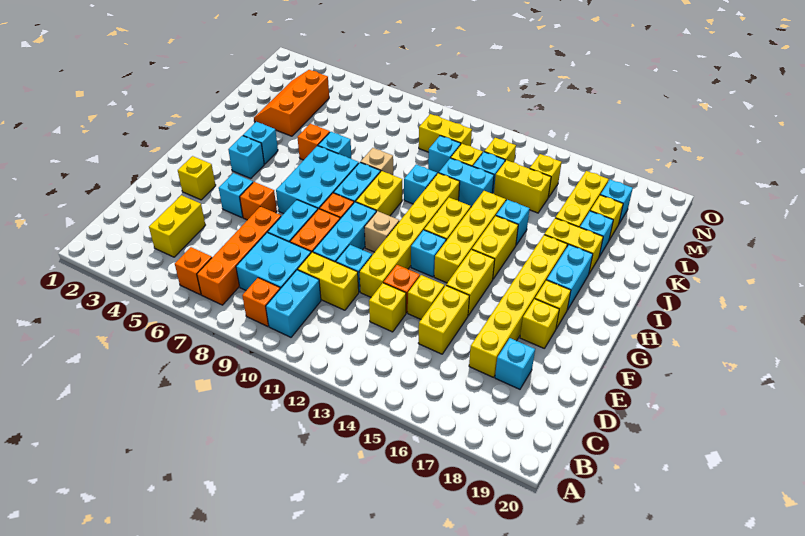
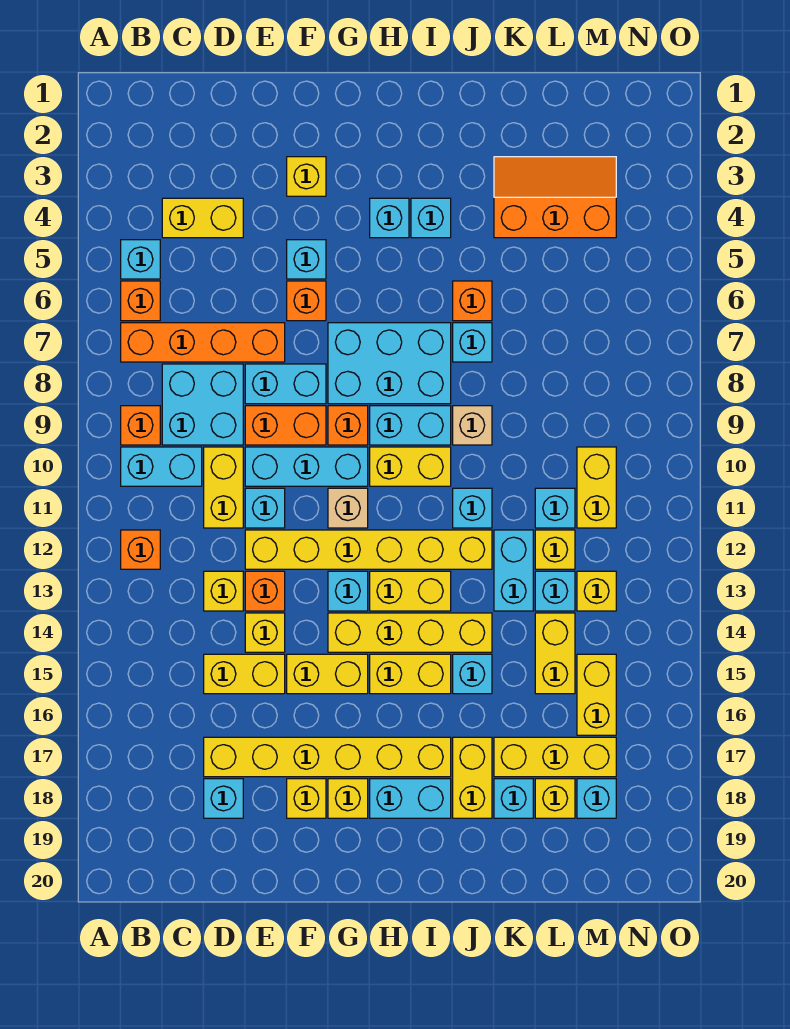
none -> cyan 1x1 brick [121,240,160,279]
none -> orange 1x1 brick [121,530,160,569]
yellow 1x1 brick [530,154,562,197] -> yellow 1x2 brick [577,654,616,735]

